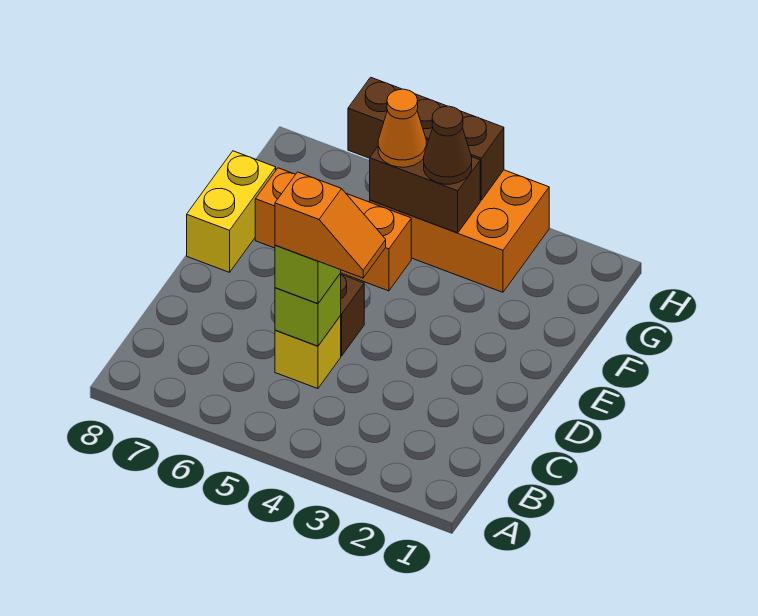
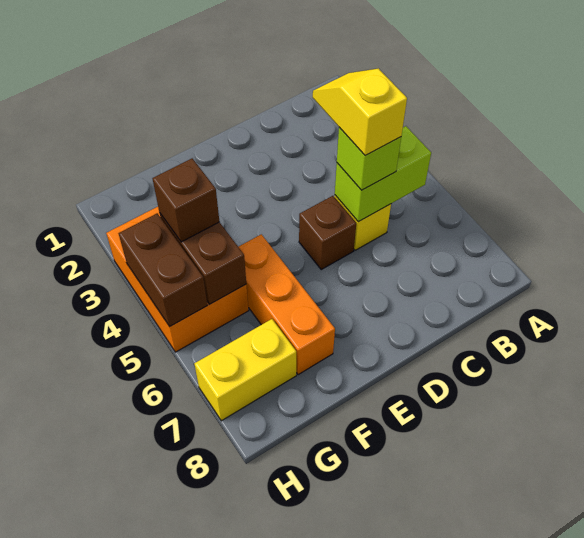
orange 1x2 slope [275,172,386,278] -> yellow 1x2 slope [313,68,407,156]
lime 1x1 brick [275,273,341,346] -> lime 1x2 brick [335,126,431,222]
yellow 1x2 brick [187,151,276,272] -> yellow 1x2 brick moved to [194,319,296,421]
brown 1x1 cone [424,106,472,184] -> brown 1x1 brick [153,159,219,242]
orange 1x1 cone [378,89,426,167] -> none
brown 1x3 brick [348,77,504,200] -> brown 1x2 brick [119,213,208,327]

